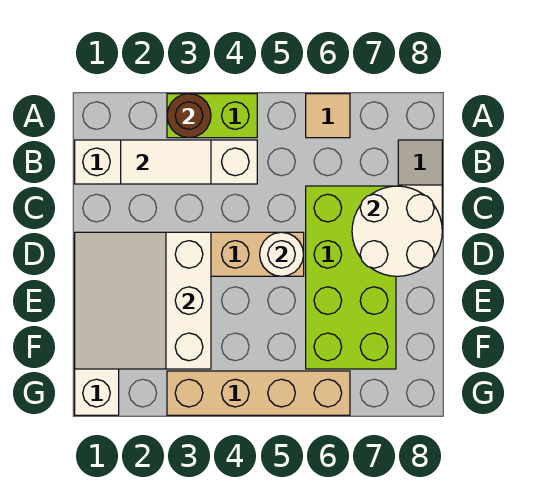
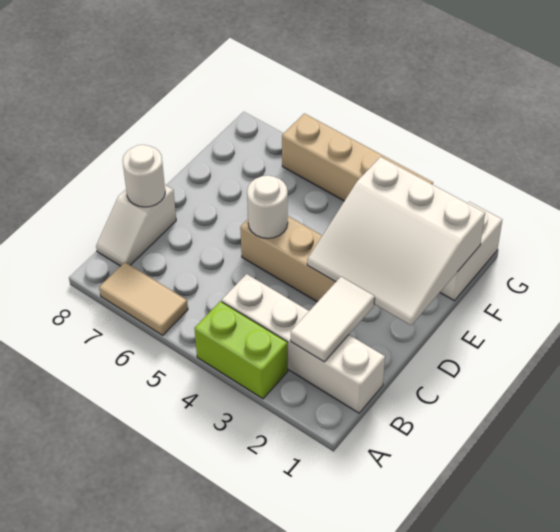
brown 1x1 round brick [167,94,211,138] -> none
tan 1x1 tile [306,94,350,138] -> tan 1x2 tile [99,262,188,335]
white 1x2 tile [121,140,211,184] -> white 1x2 tile turned to [291,277,375,362]
lime 2x4 brick [306,186,396,369] -> none
white 2x2 round brick [352,186,442,276] -> white 1x1 round brick [123,145,165,207]
white 3x3 slope [75,232,211,369] -> white 3x3 slope turned to [307,157,485,325]

